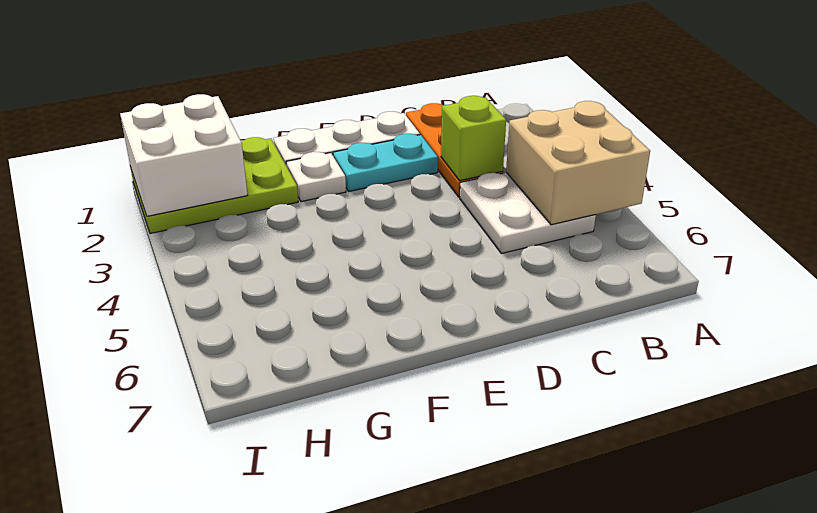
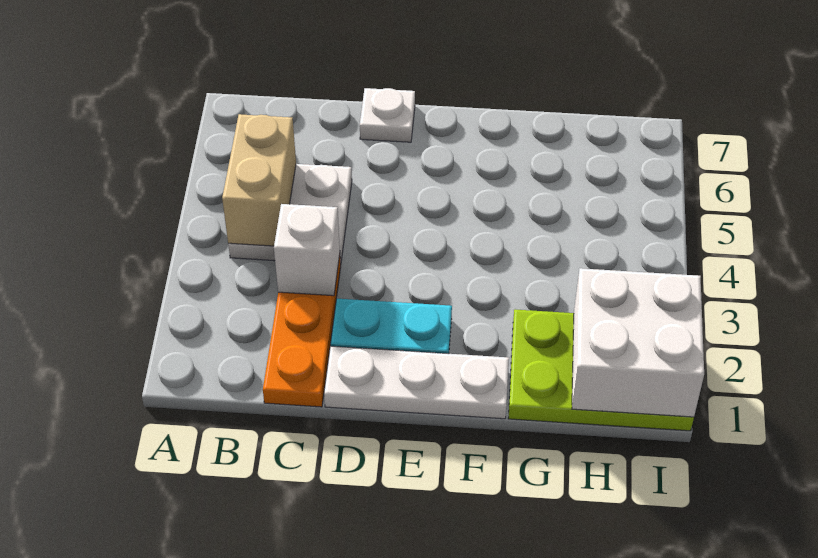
tan 2x2 brick [506,101,650,225] -> tan 1x2 brick [222,114,296,246]
lime 1x1 brick [441,96,506,181] -> white 1x1 brick [274,204,340,296]
white 1x1 plate [286,152,346,202] -> white 1x1 plate moved to [360,88,415,142]

